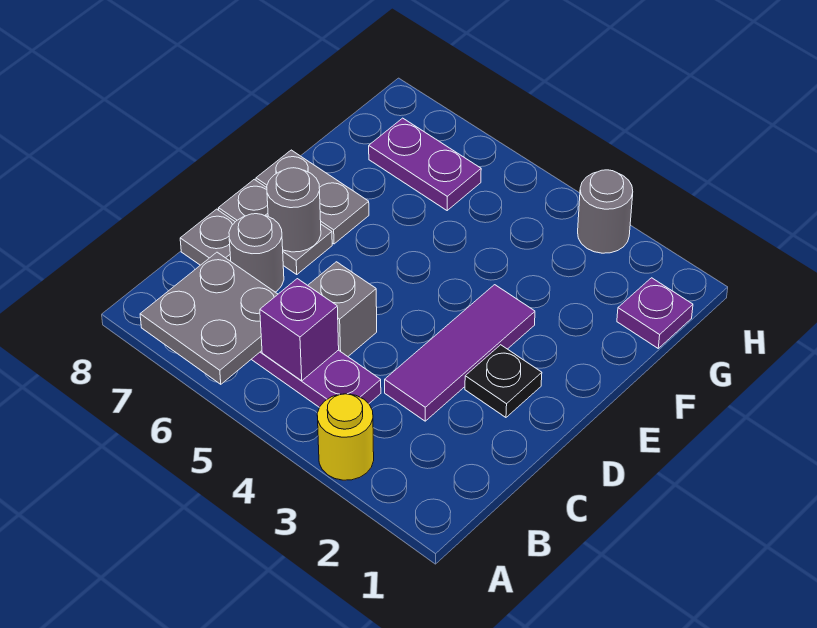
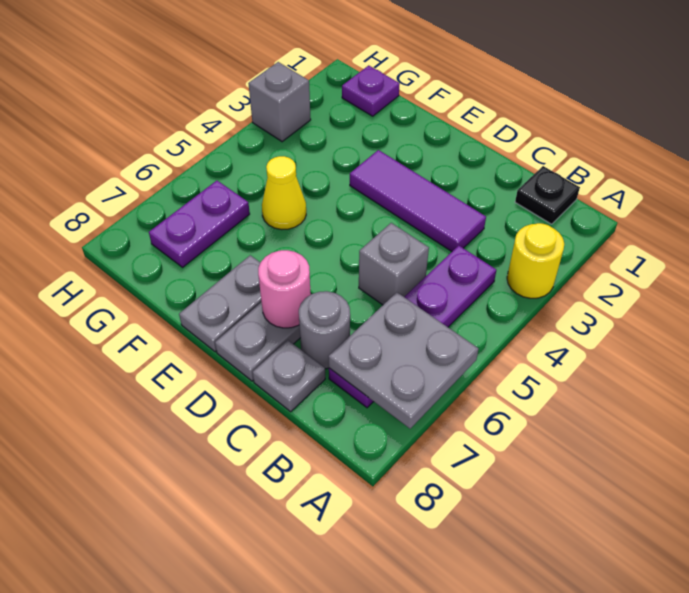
purple 1x1 brick [260,279,339,381] -> none
black 1x1 plate [465,345,542,417] -> black 1x1 plate moved to [515,166,580,224]
grey 1x1 round brick [267,168,321,252] -> pink 1x1 round brick [258,250,311,328]
none -> yellow 1x1 cone [262,156,306,230]
grey 1x1 round brick [578,170,633,253] -> grey 1x1 brick [248,62,311,142]

